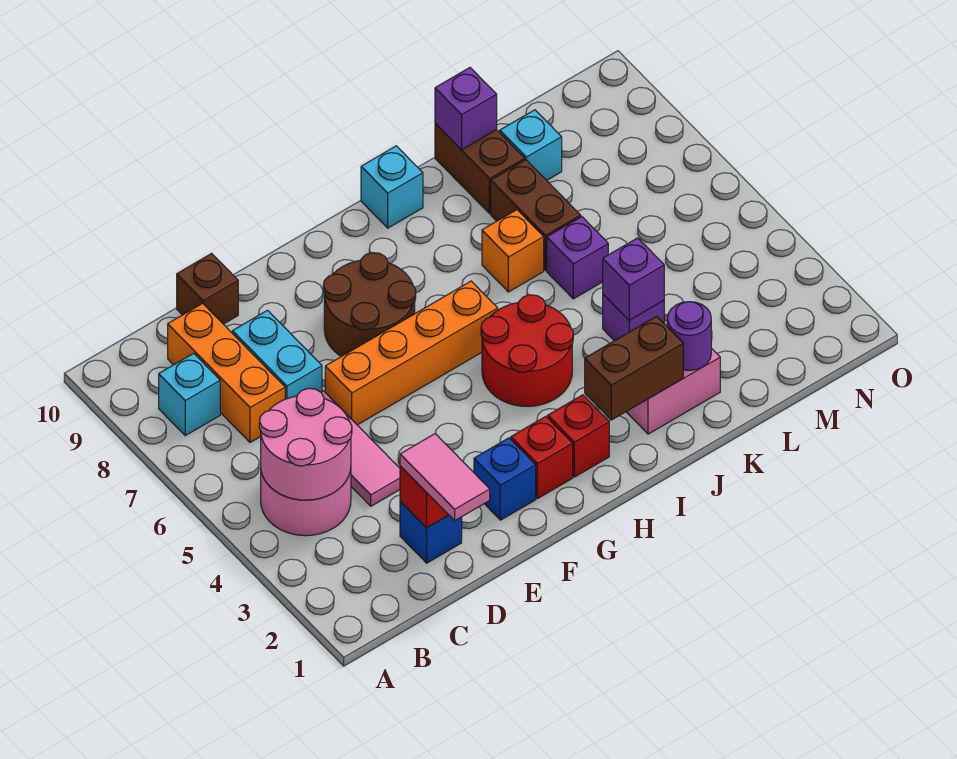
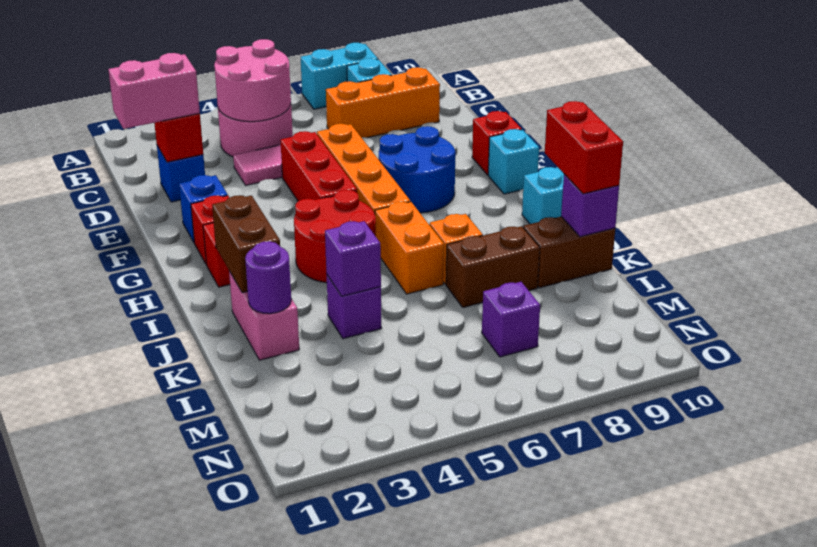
pink 1x2 tile [400,434,490,520] -> pink 1x2 brick [108,53,200,129]
cyan 1x2 brick [232,310,322,399] -> cyan 1x2 brick moved to [301,43,378,109]
brown 1x1 brick [177,253,238,324] -> none
none -> red 1x3 brick [280,131,357,201]
brown 2x2 round brick [323,253,416,357] -> blue 2x2 round brick [379,126,455,213]
none -> red 1x1 brick [472,111,522,175]
none -> orange 1x2 brick [375,202,444,294]
none -> red 1x2 brick [545,101,623,194]
purple 1x1 brick [547,217,608,299] -> purple 1x1 brick moved to [482,282,540,357]
cyan 1x1 brick [500,110,562,180] -> cyan 1x1 brick moved to [488,129,539,194]

